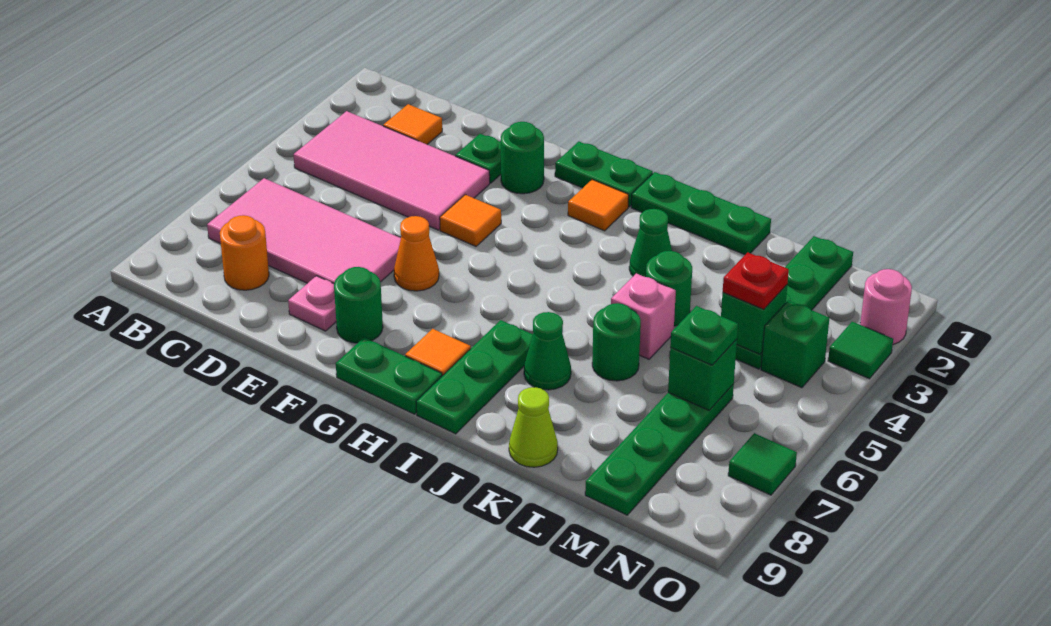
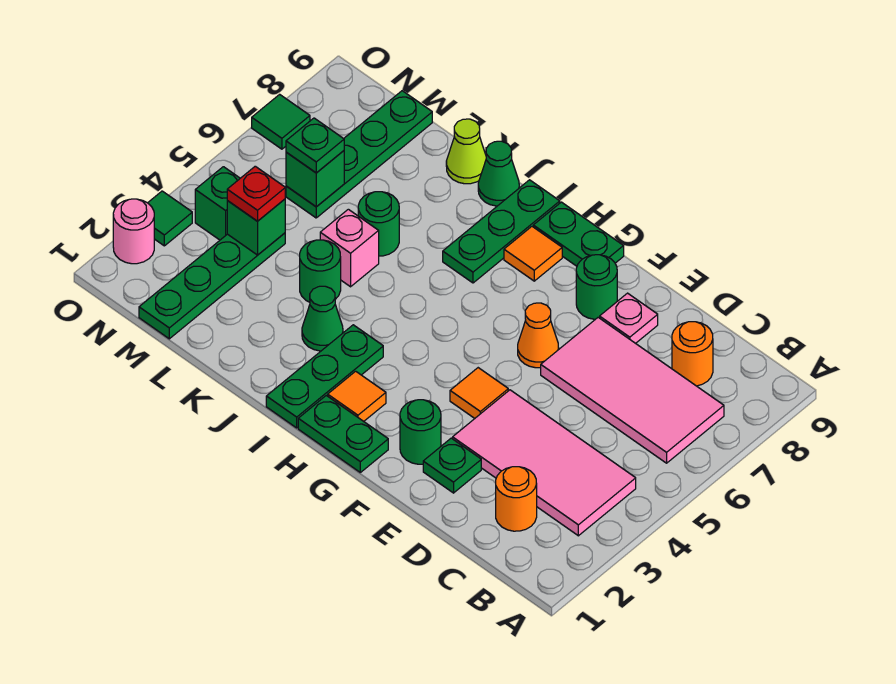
orange 1x1 tile [383,104,442,144] -> orange 1x1 round brick [496,467,537,531]
green 1x3 plate [631,172,771,255] -> green 1x3 plate turned to [266,325,383,428]
green 1x1 cone [524,312,571,390] -> green 1x1 cone moved to [478,141,519,206]

